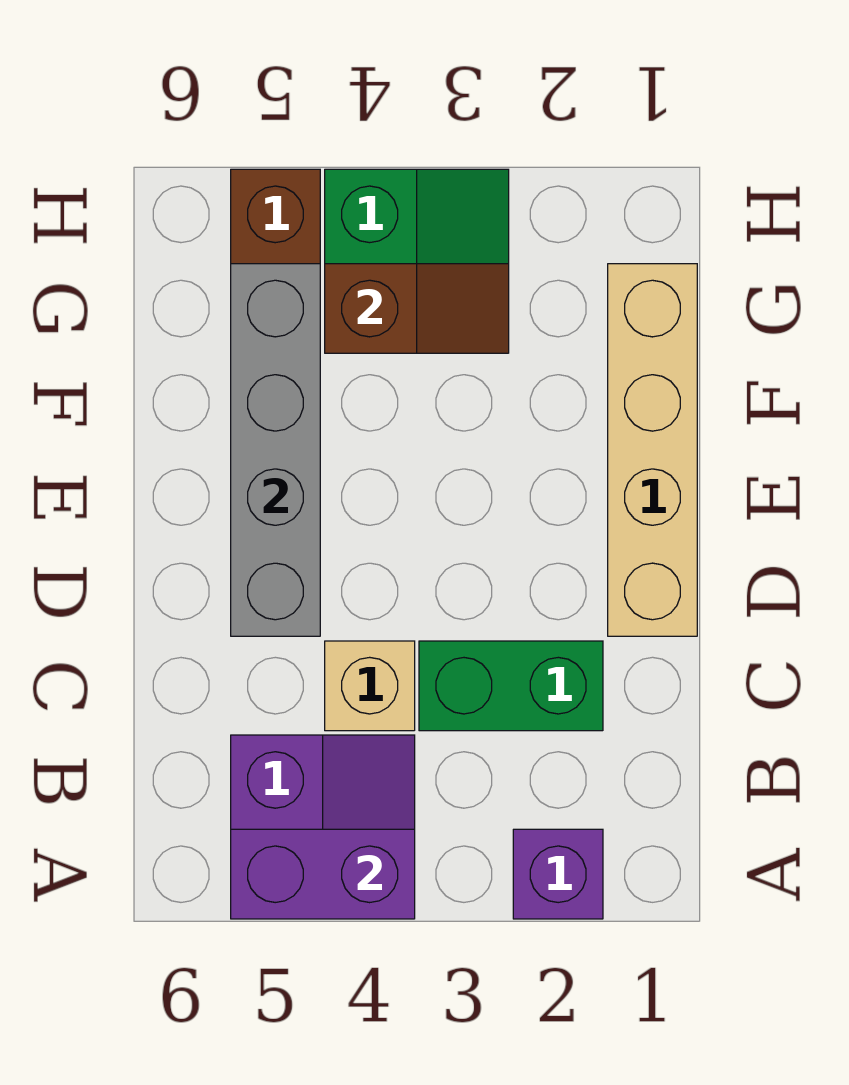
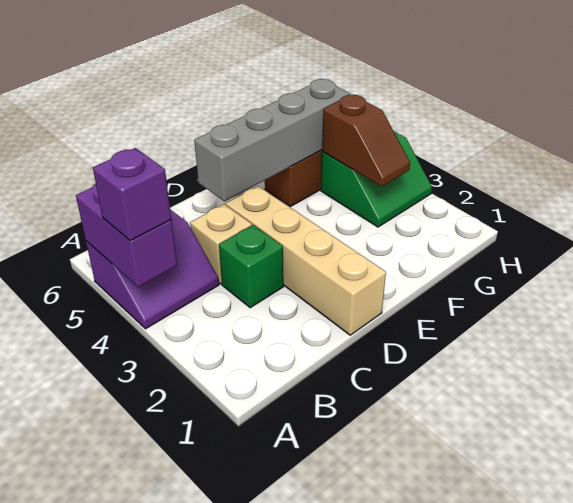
purple 1x1 brick [513,829,603,919] -> purple 1x1 brick moved to [93,148,171,241]
green 1x2 brick [419,641,603,731] -> green 1x1 brick [219,225,283,308]
tan 1x4 brick [608,264,697,636] -> tan 1x4 brick turned to [226,186,386,335]

